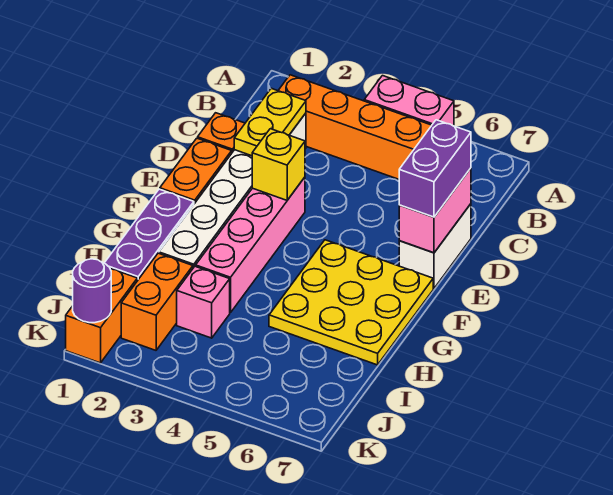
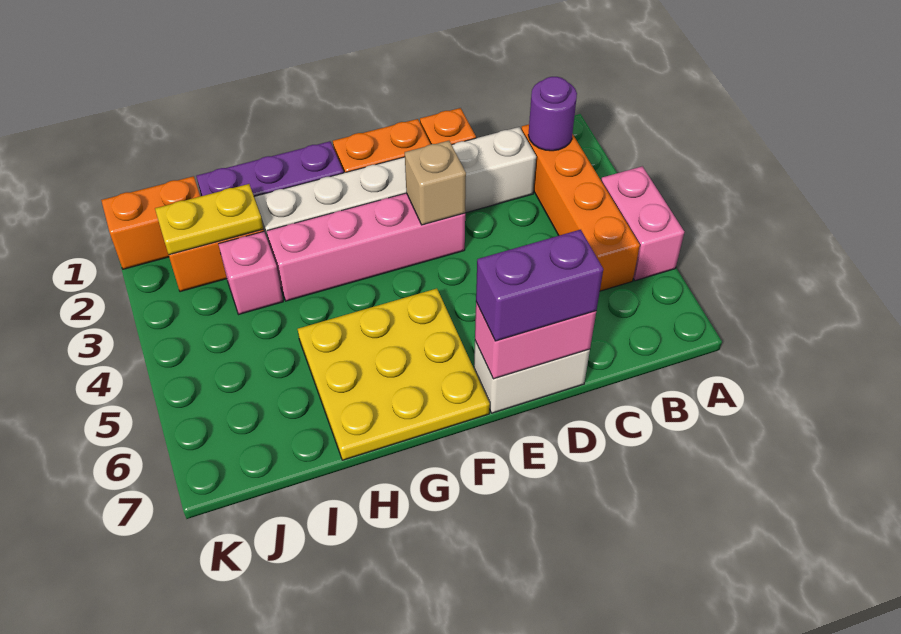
yellow 1x2 plate [234,88,306,156] -> yellow 1x2 plate moved to [155,184,263,255]
yellow 1x1 brick [252,129,305,200] -> tan 1x1 brick [405,141,466,225]
purple 1x1 round brick [73,259,111,323] -> purple 1x1 round brick moved to [528,77,577,151]

